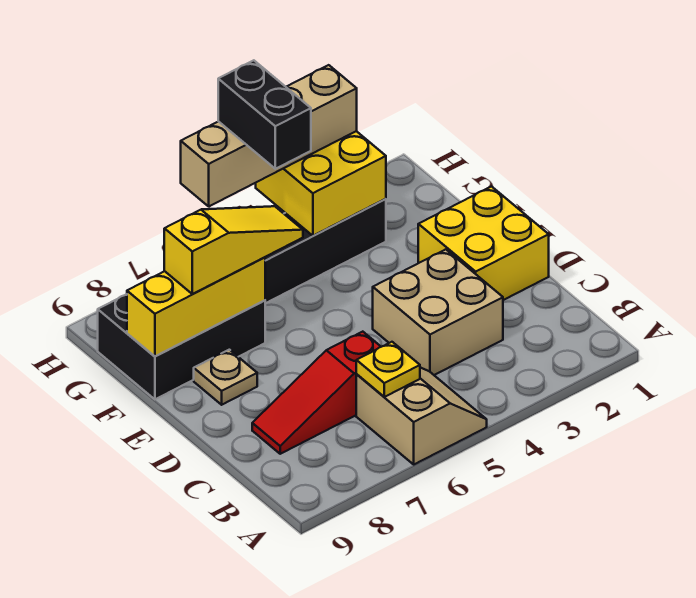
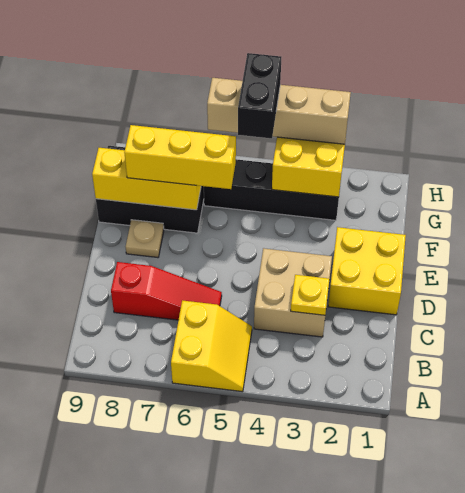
tan 2x2 slope [356,368,487,464] -> yellow 2x2 slope [171,300,252,392]
yellow 1x1 plate [356,342,420,397] -> yellow 1x1 plate moved to [291,275,329,315]
red 1x3 slope [252,332,381,454] -> red 1x3 slope turned to [111,262,222,320]
yellow 1x3 slope [164,206,303,294] -> yellow 1x3 brick [124,125,236,189]

